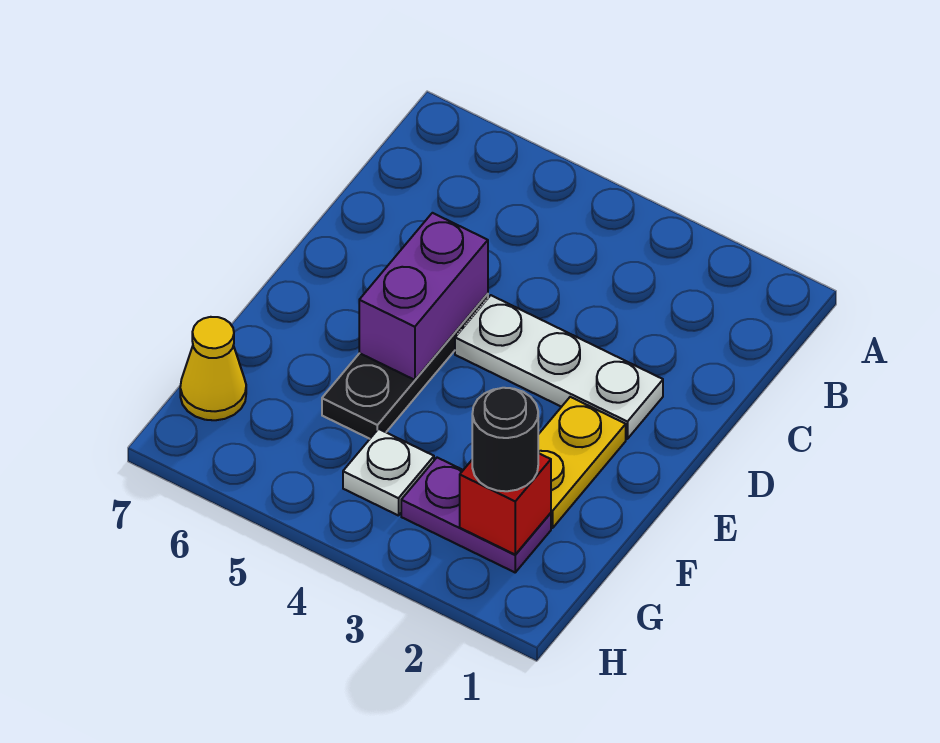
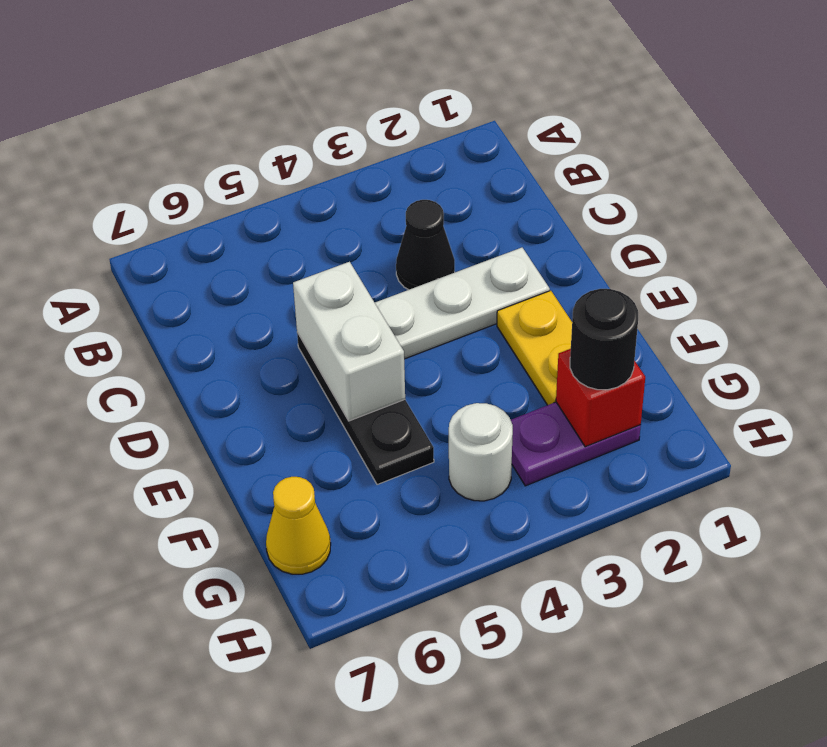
none -> black 1x1 cone [396,200,455,290]
purple 1x2 brick [359,213,488,380] -> white 1x2 brick [293,262,405,421]
white 1x1 plate [343,429,434,516] -> white 1x1 round brick [449,403,513,501]

